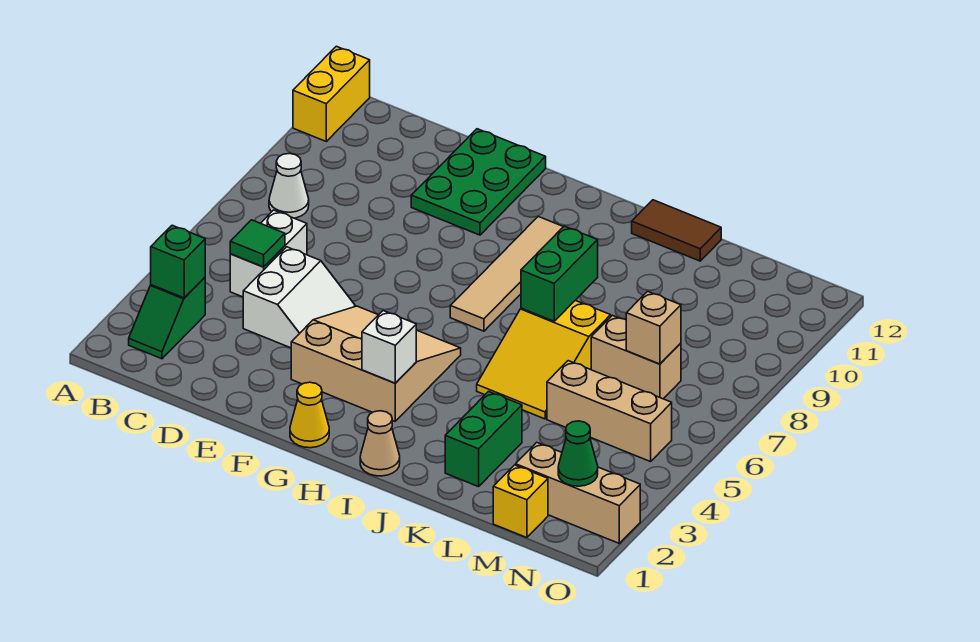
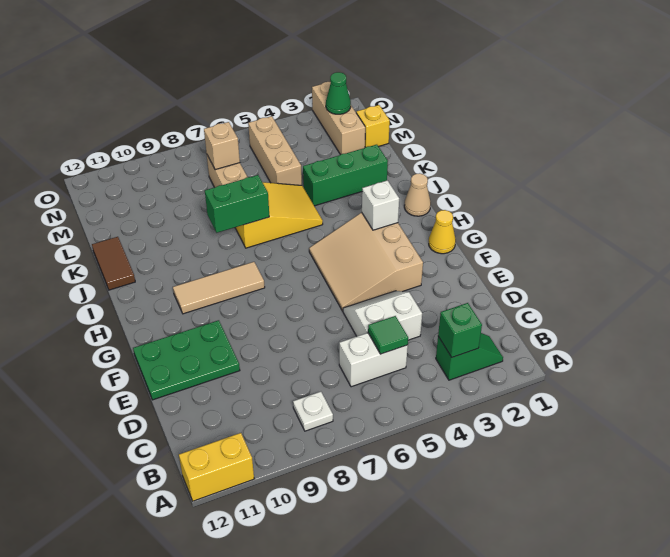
white 1x1 cone [269,153,309,218] -> white 1x1 plate [293,392,333,431]
tan 1x4 tile [450,217,563,331] -> tan 1x3 tile [173,262,265,314]
green 1x2 brick [445,392,522,487] -> green 1x3 brick [303,145,388,206]

